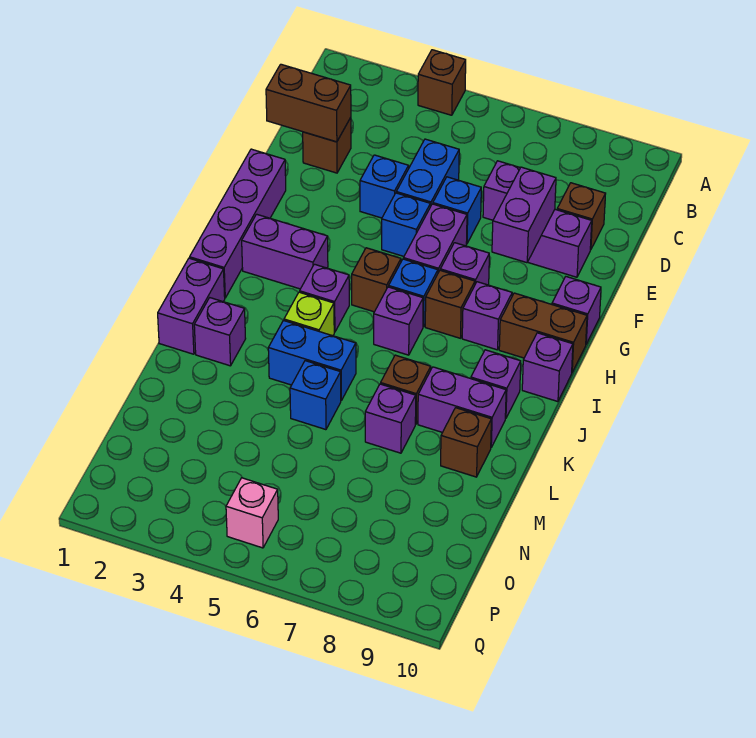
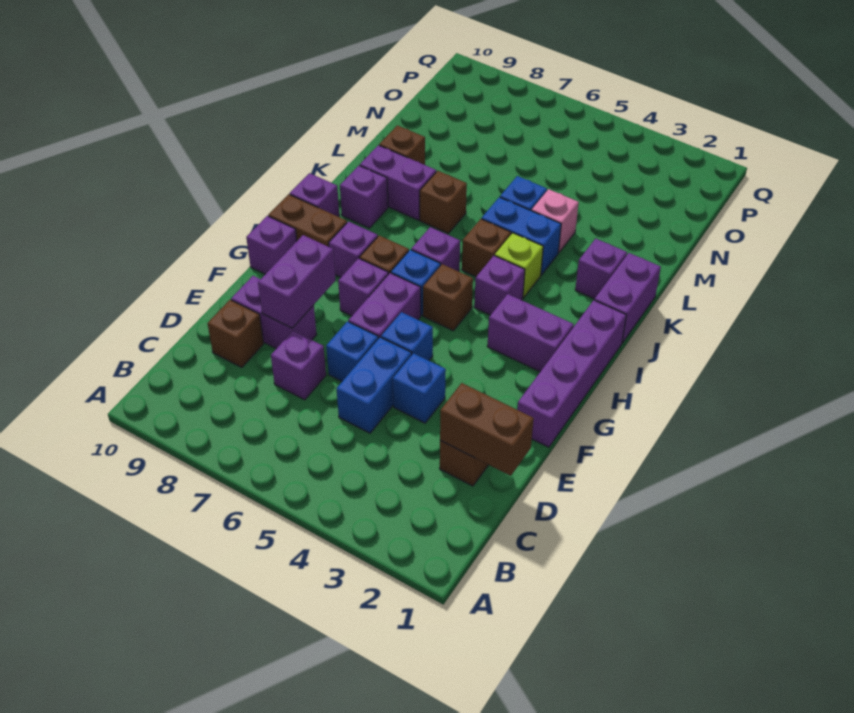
brown 1x1 brick [418,50,466,115] -> brown 1x1 brick moved to [462,219,511,276]
purple 1x1 brick [365,384,416,453] -> none
pink 1x1 brick [226,478,278,548] -> pink 1x1 brick moved to [532,189,579,253]

